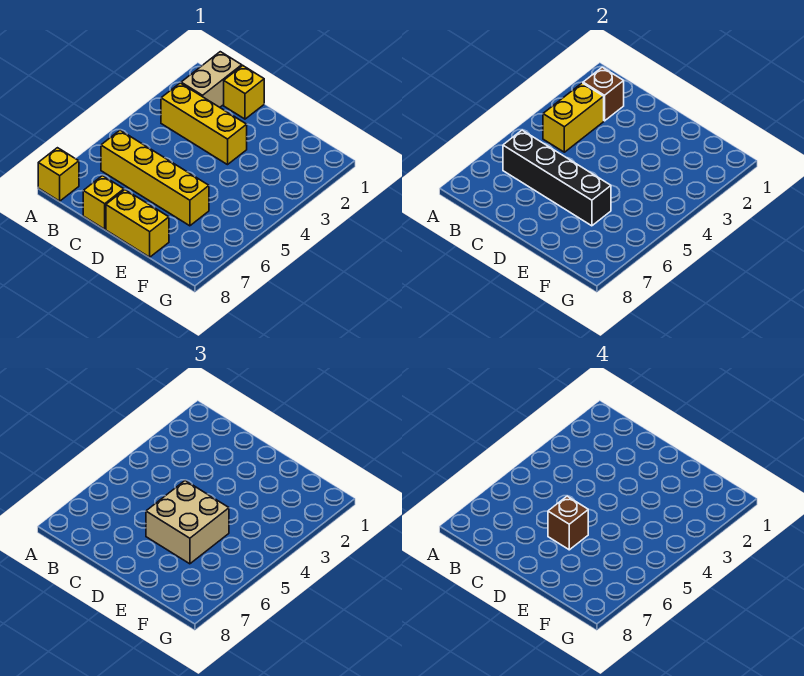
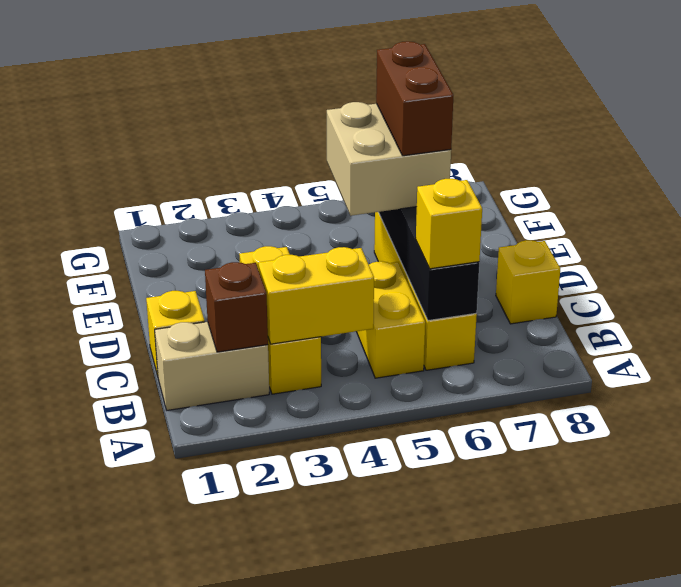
yellow 1x1 brick [38,148,79,201] -> yellow 1x1 brick moved to [416,179,482,269]
brown 1x1 brick [548,496,588,550] -> brown 1x2 brick [376,41,453,156]
yellow 1x2 brick [106,190,169,257] -> yellow 1x2 brick moved to [356,261,425,378]

